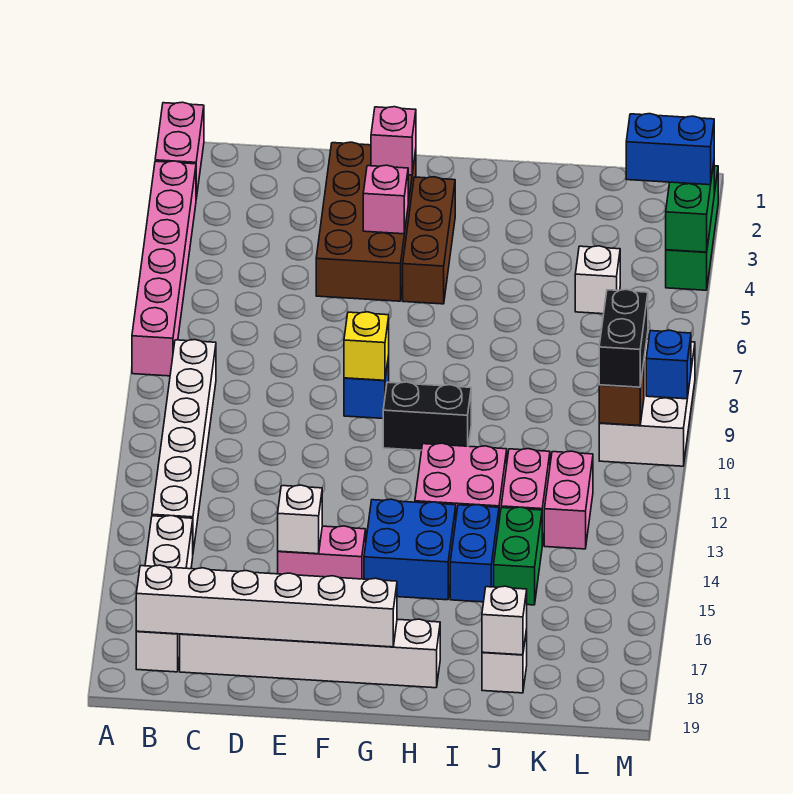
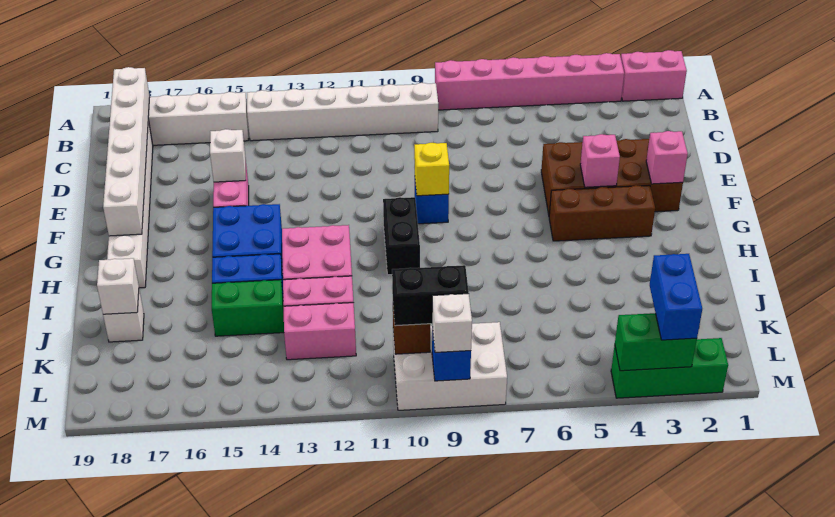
white 1x1 brick [575,246,620,314] -> white 1x1 brick moved to [432,294,472,352]

